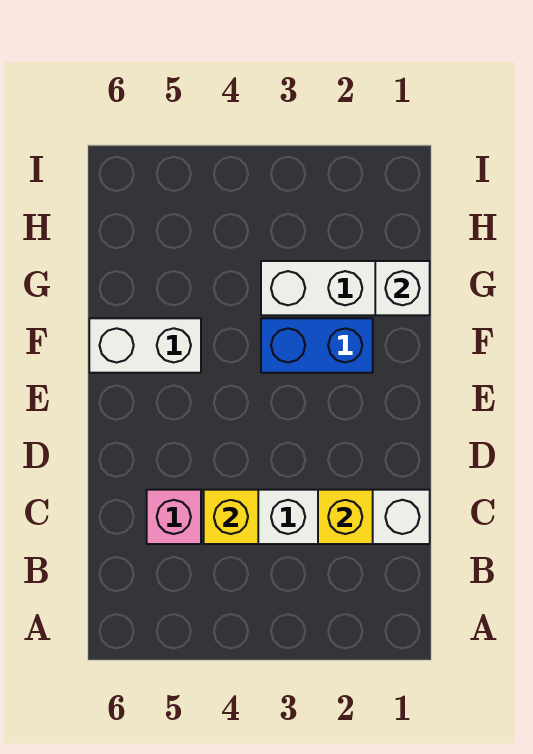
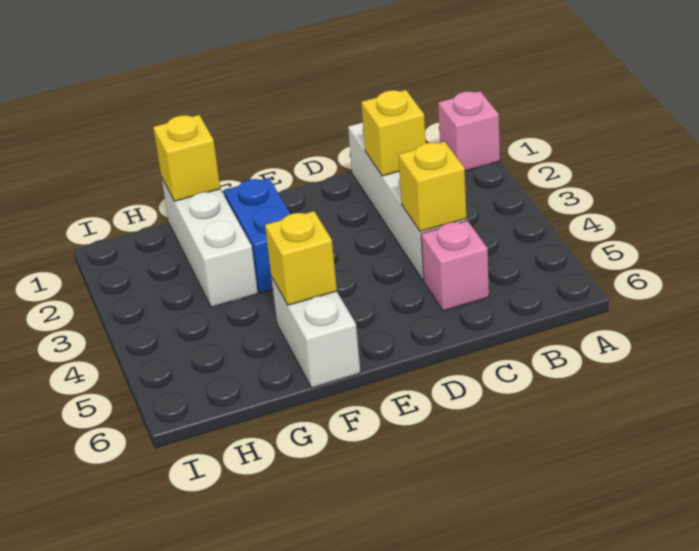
none -> pink 1x1 brick [438,91,500,171]
none -> yellow 1x1 brick [265,211,337,305]
white 1x1 brick [375,261,430,315] -> yellow 1x1 brick [153,115,220,201]

